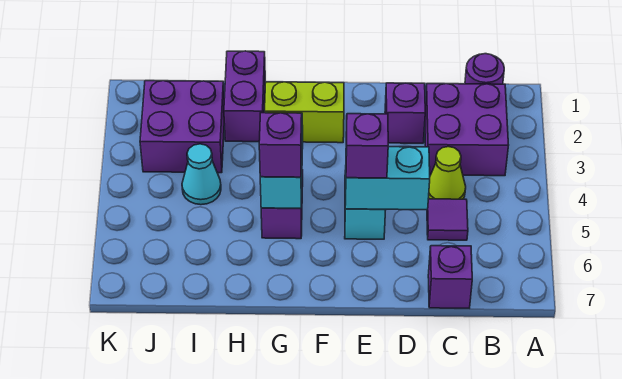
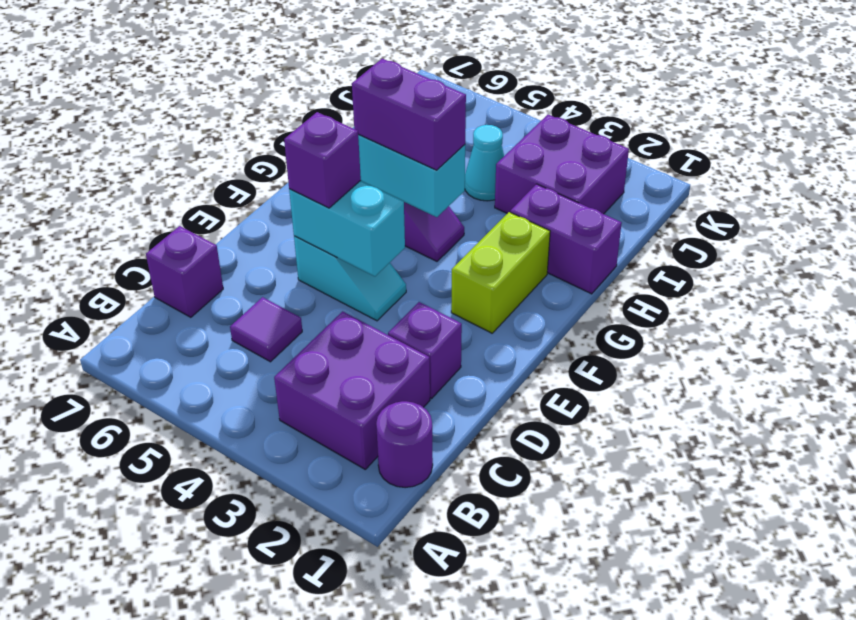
lime 1x1 cone [429,147,466,199] -> none
cyan 1x2 brick [345,147,430,210] -> cyan 1x2 brick turned to [289,181,405,276]
purple 1x1 brick [259,112,302,177] -> purple 1x2 brick [352,59,466,170]

